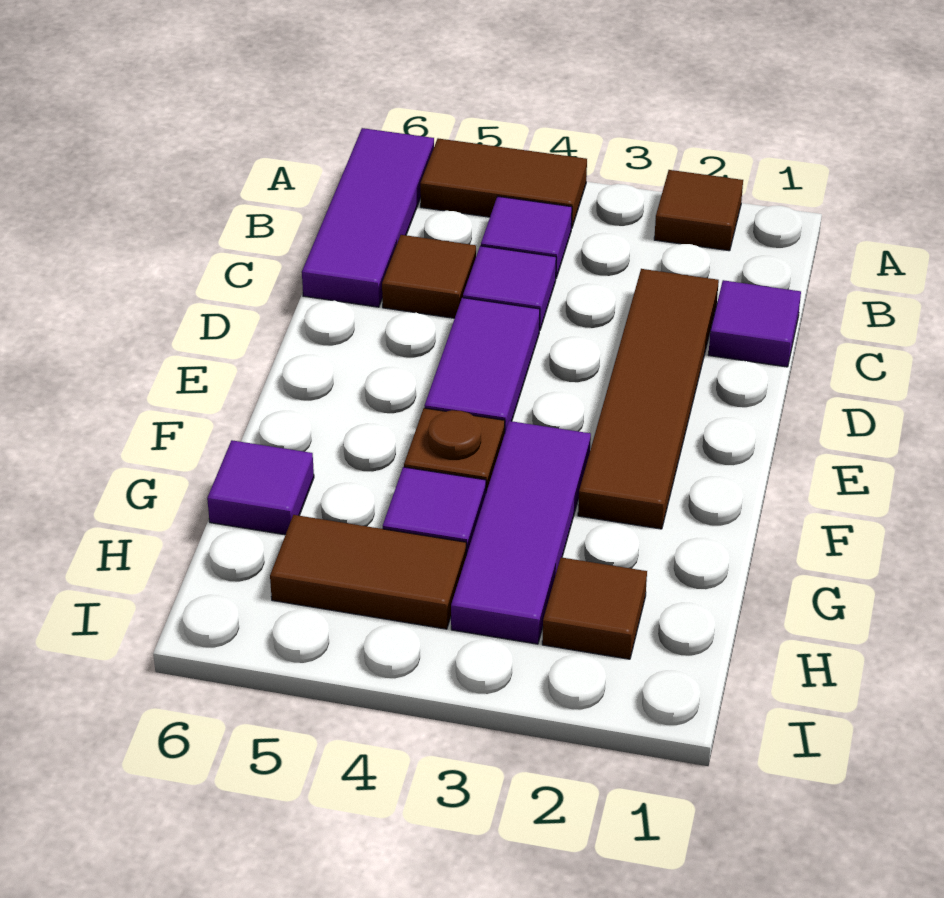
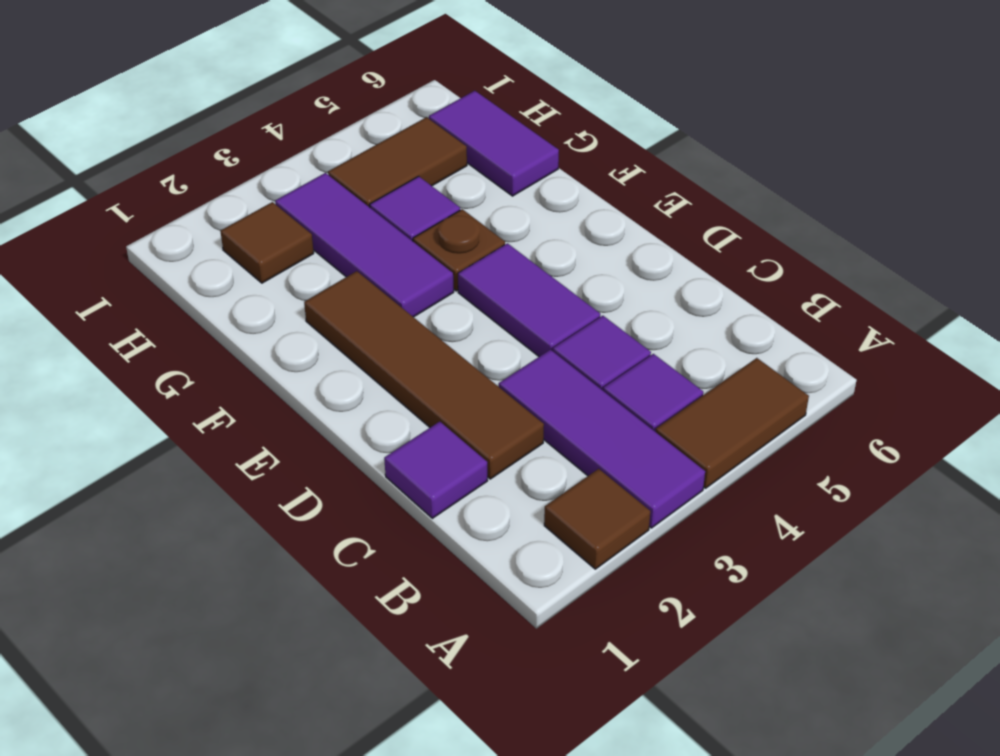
purple 1x3 tile [302,128,434,307] -> purple 1x3 tile moved to [499,350,705,528]
brown 1x1 tile [382,235,476,318] -> none
purple 1x1 tile [207,440,314,535] -> purple 1x2 tile [429,91,559,196]

